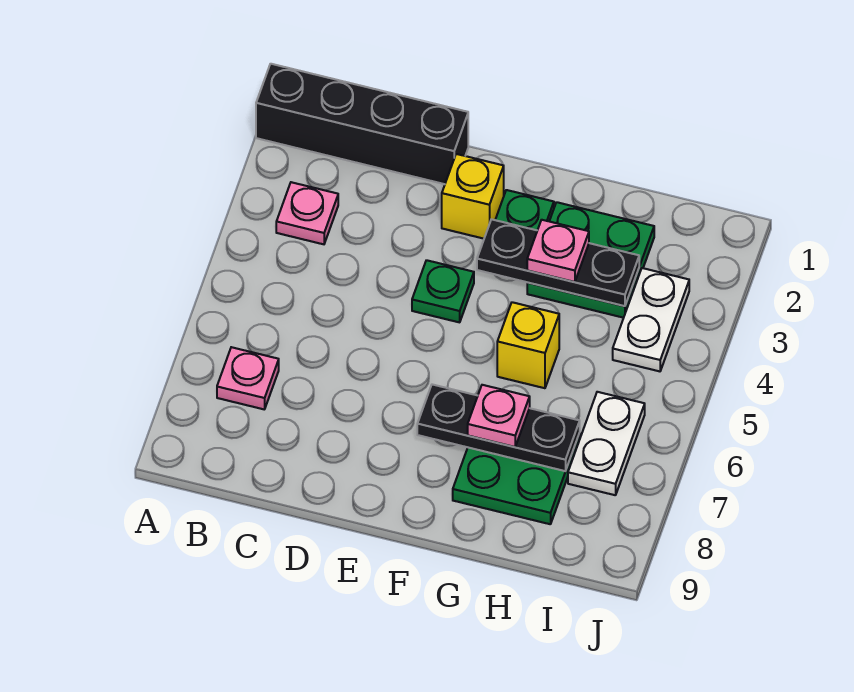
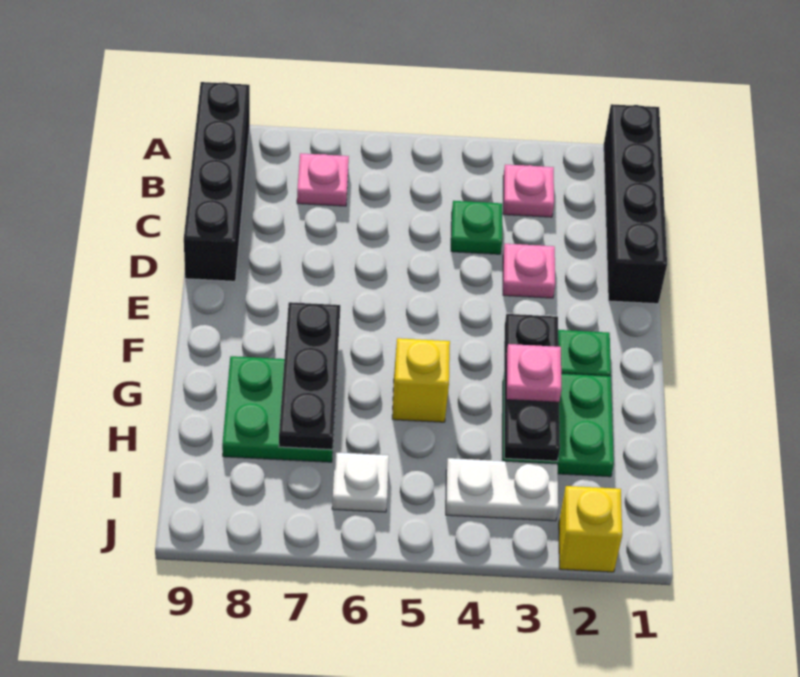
none -> black 1x4 brick [184,82,250,281]
yellow 1x1 brick [442,154,504,239] -> yellow 1x1 brick moved to [559,486,622,572]
green 1x1 plate [412,260,474,322] -> green 1x1 plate moved to [451,201,502,254]
pink 1x1 plate [468,385,530,447] -> pink 1x1 plate moved to [503,244,555,298]
white 1x2 plate [568,392,645,495] -> white 1x1 plate [332,452,389,512]

